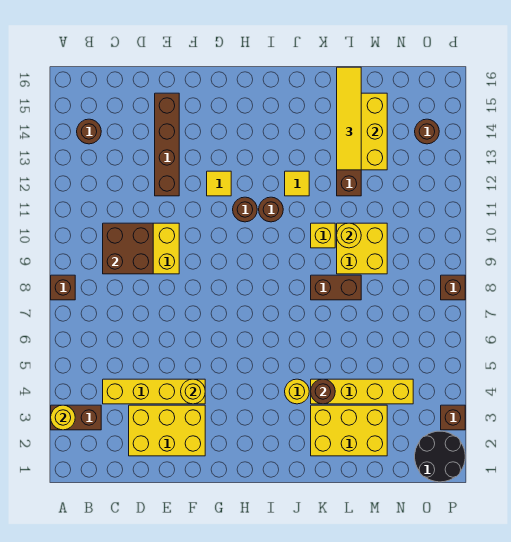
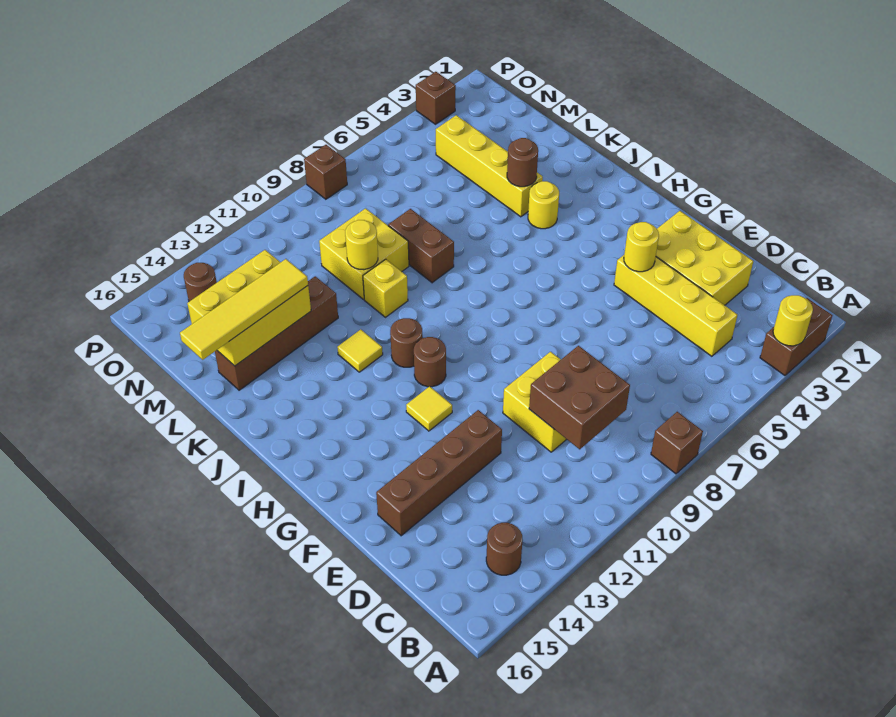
brown 1x2 brick [51,405,101,430] -> brown 1x2 brick turned to [760,298,832,376]
yellow 2x3 brick [311,405,387,456] -> none
black 2x2 round brick [415,431,465,482] -> none

